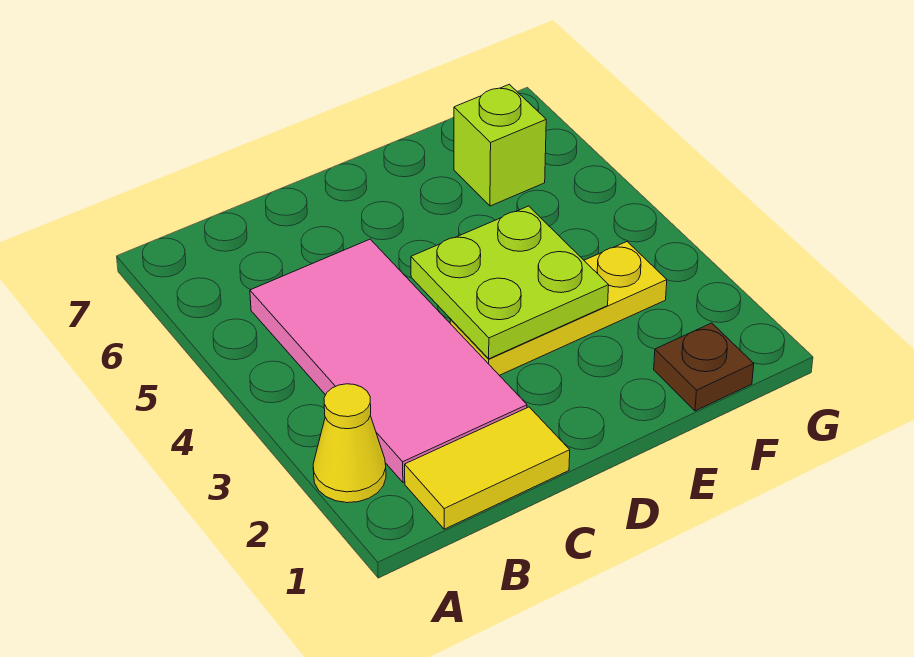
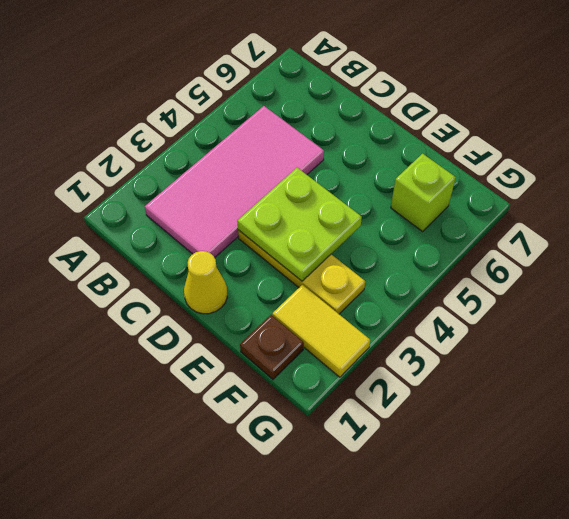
yellow 1x1 cone [313,384,386,503] -> yellow 1x1 cone moved to [184,251,227,314]
yellow 1x2 tile [405,407,570,529] -> yellow 1x2 tile moved to [272,285,370,377]

